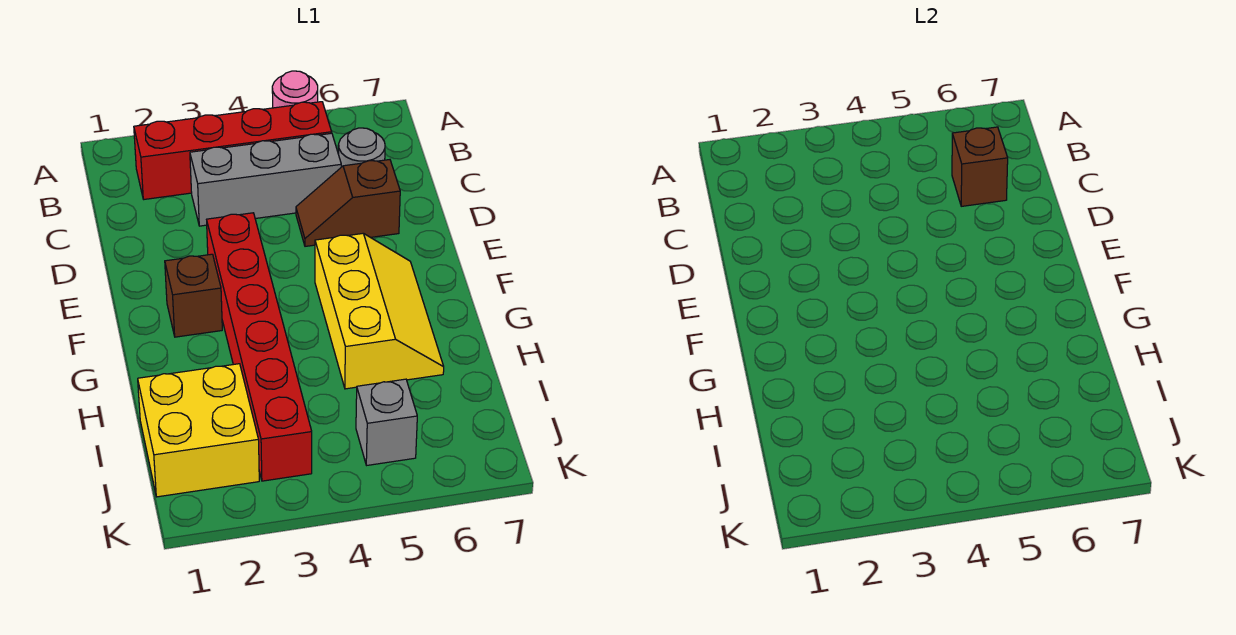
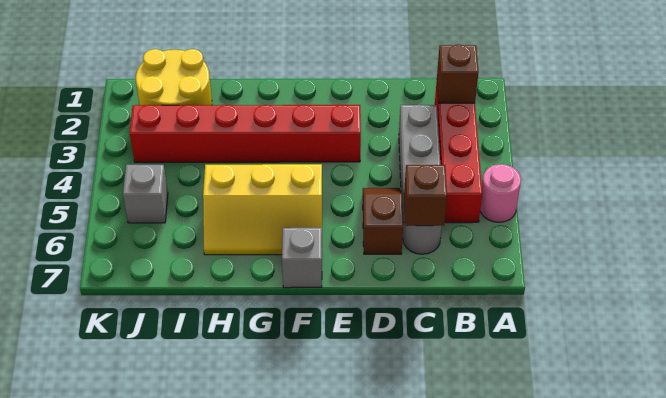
brown 1x1 brick [165,254,222,337] -> brown 1x1 brick moved to [437,44,479,103]
none -> grey 1x1 brick [282,228,322,288]
yellow 2x2 brick [138,364,259,497] -> yellow 2x2 round brick [136,49,212,105]

